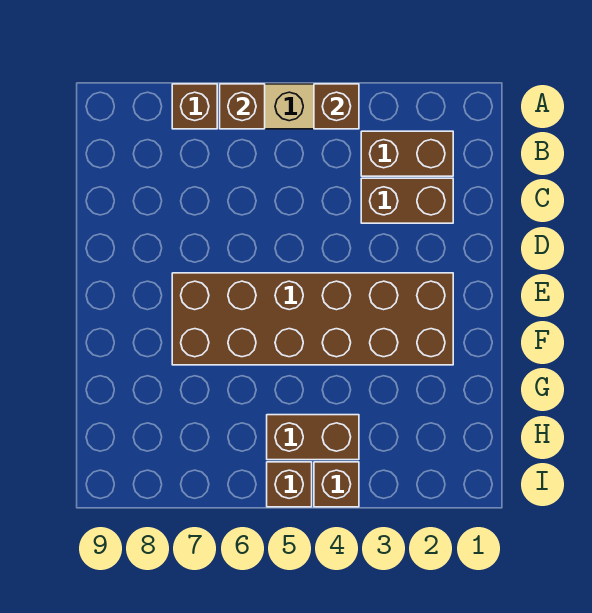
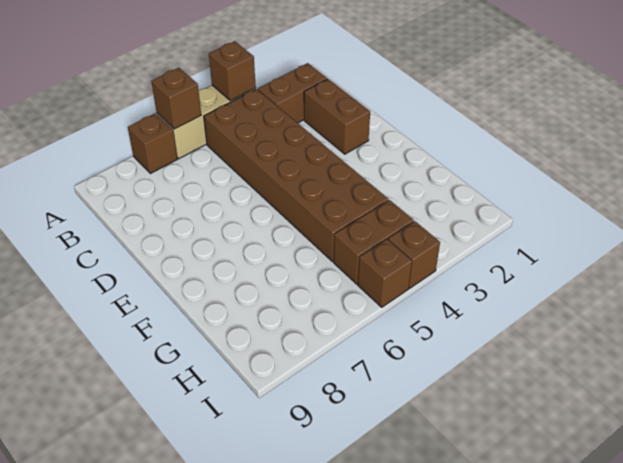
brown 1x2 brick [361,178,453,223] -> brown 1x2 brick turned to [304,79,370,154]
brown 2x6 brick [172,273,453,365] -> brown 2x6 brick turned to [204,89,388,262]

